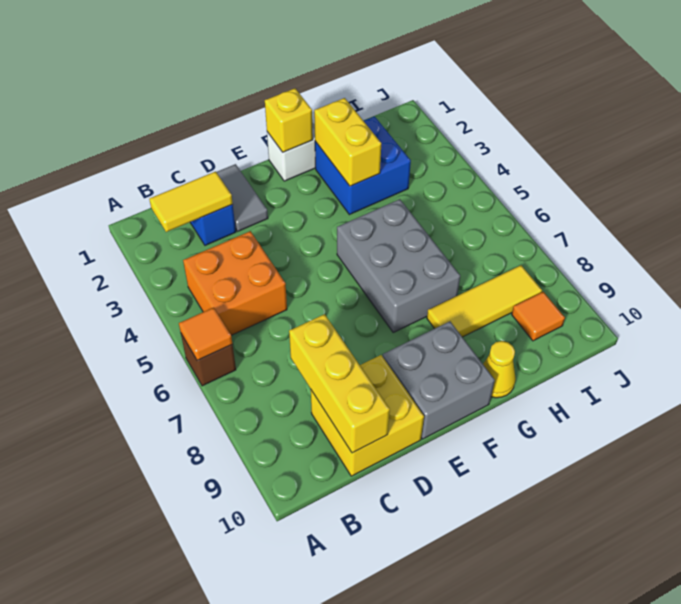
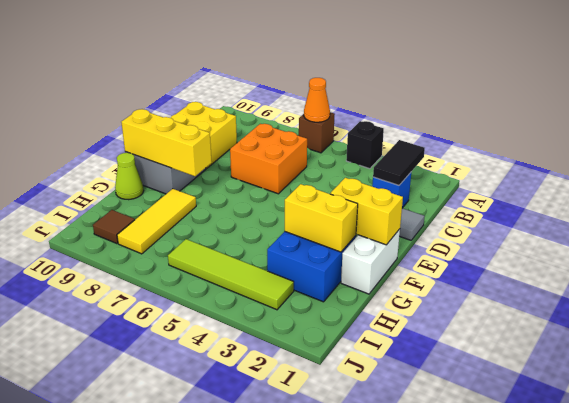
none -> black 1x1 brick [346,121,384,169]
orange 1x1 tile [179,307,232,361] -> orange 1x1 cone [304,78,330,122]
yellow 1x2 tile [149,171,233,232] -> black 1x2 tile [373,140,425,185]
orange 2x2 brick [183,231,287,335] -> orange 2x2 brick moved to [230,124,307,194]
yellow 1x3 brick [289,314,390,453] -> yellow 1x3 brick moved to [121,109,212,176]
yellow 1x1 brick [265,88,313,152] -> yellow 1x2 brick [330,178,403,245]
grey 2x3 brick [337,199,460,332] -> none
yellow 1x1 cone [483,341,516,398] -> lime 1x1 cone [115,152,144,200]
none -> lime 1x4 tile [168,239,294,310]
orange 1x1 tile [512,292,565,341] -> brown 1x1 tile [93,210,135,244]

